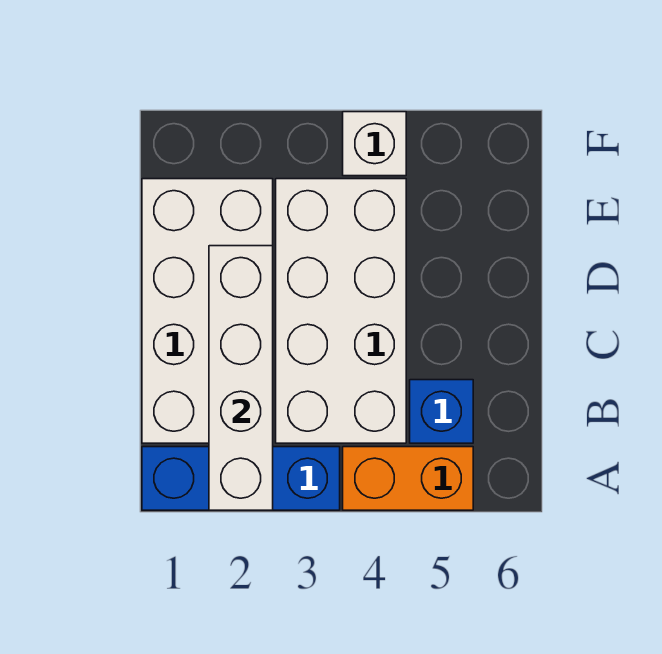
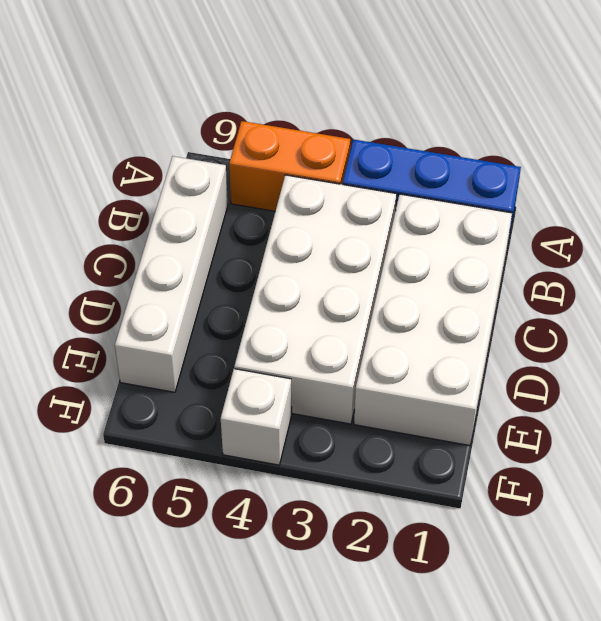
white 1x4 brick [209,246,273,510] -> white 1x4 brick moved to [115,156,228,392]
blue 1x1 brick [410,380,473,443] -> none

